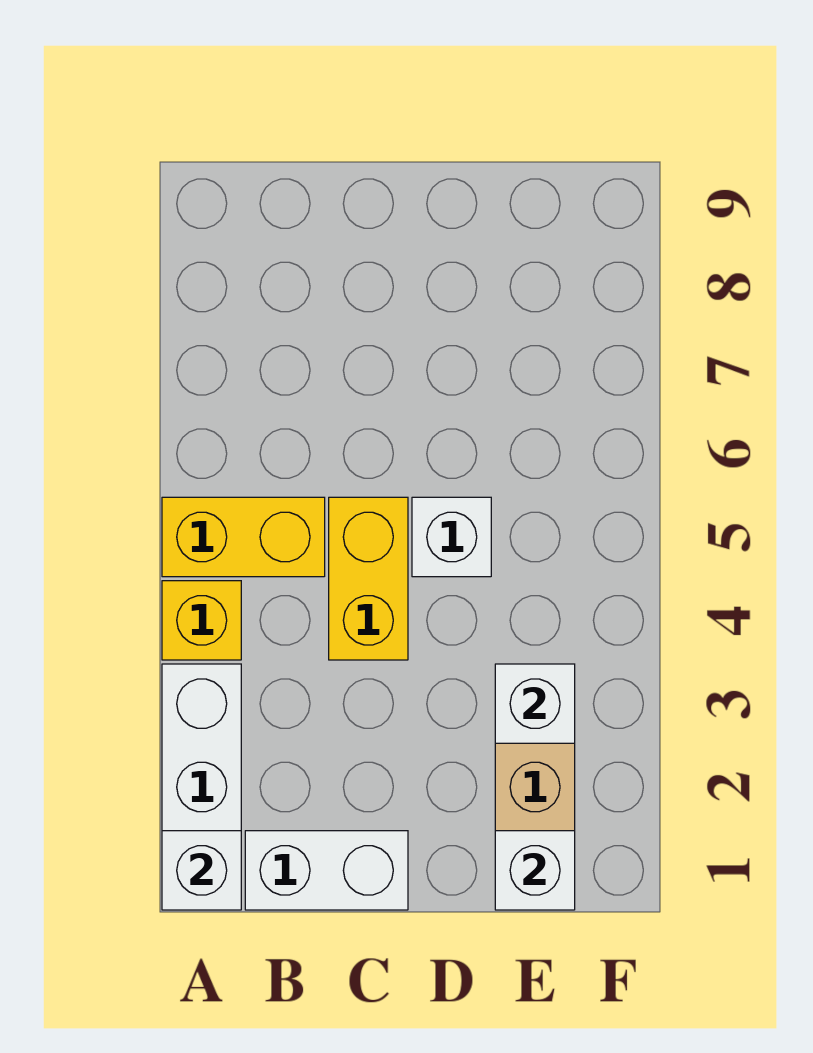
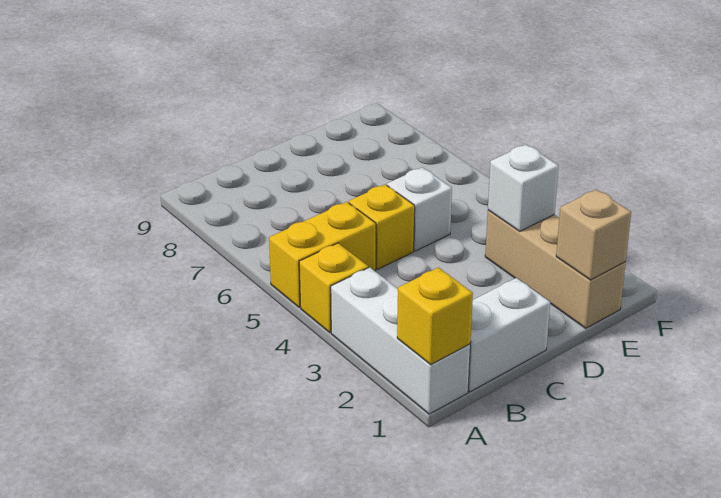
white 1x1 brick [162,831,241,910] -> yellow 1x1 brick [397,267,473,364]
yellow 1x2 brick [329,497,408,660] -> yellow 1x1 brick [349,184,415,269]
white 1x1 brick [495,831,575,910] -> tan 1x1 brick [556,189,631,280]

